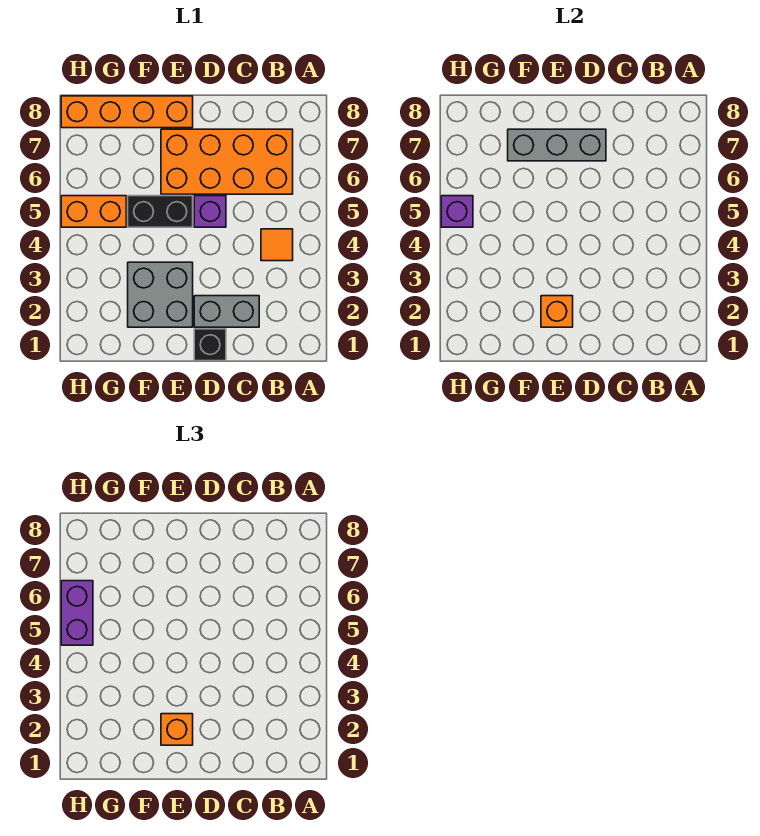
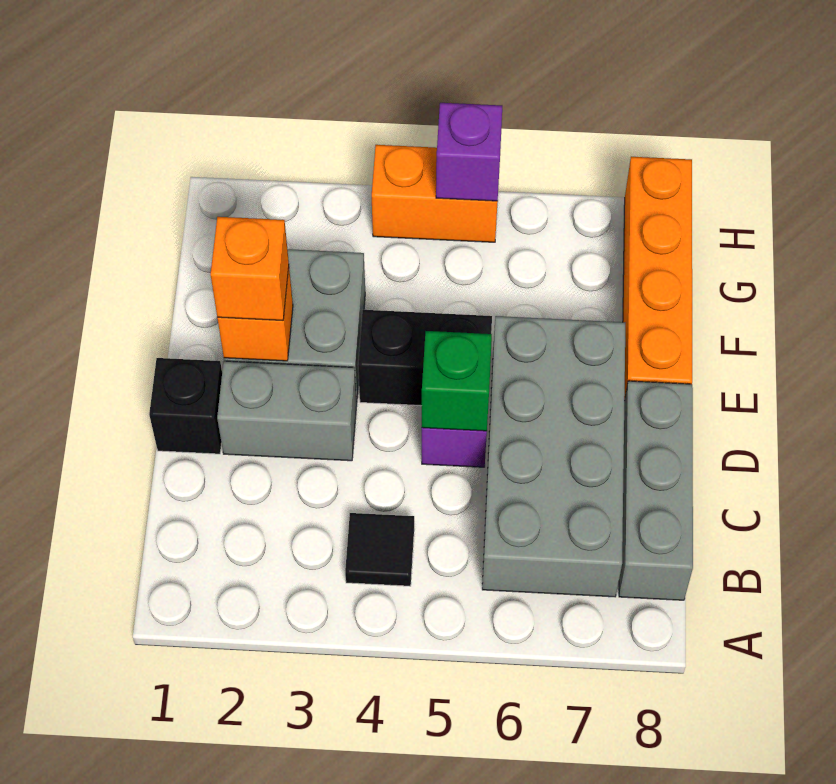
orange 1x1 tile [261,229,293,261] -> black 1x1 tile [345,513,414,586]
orange 2x4 brick [161,129,293,194] -> grey 2x4 brick [482,316,625,597]
grey 1x2 brick [194,296,259,327] -> grey 1x2 brick turned to [217,361,357,461]
none -> green 1x1 brick [422,331,492,431]
grey 1x3 brick [508,129,606,161] -> grey 1x3 brick moved to [619,381,693,600]
black 1x2 brick [128,196,193,227] -> black 1x2 brick turned to [358,310,492,406]
orange 1x2 brick [61,196,126,227] -> orange 1x2 brick turned to [372,145,498,242]
purple 1x2 brick [61,581,93,645] -> none

